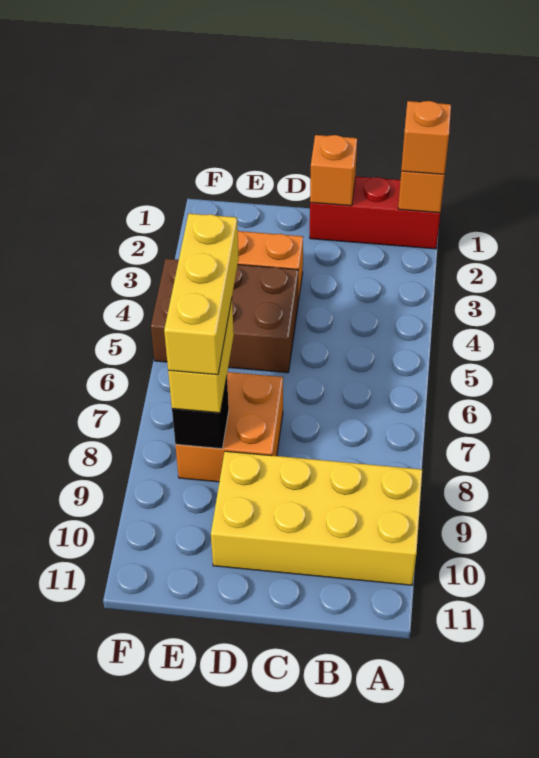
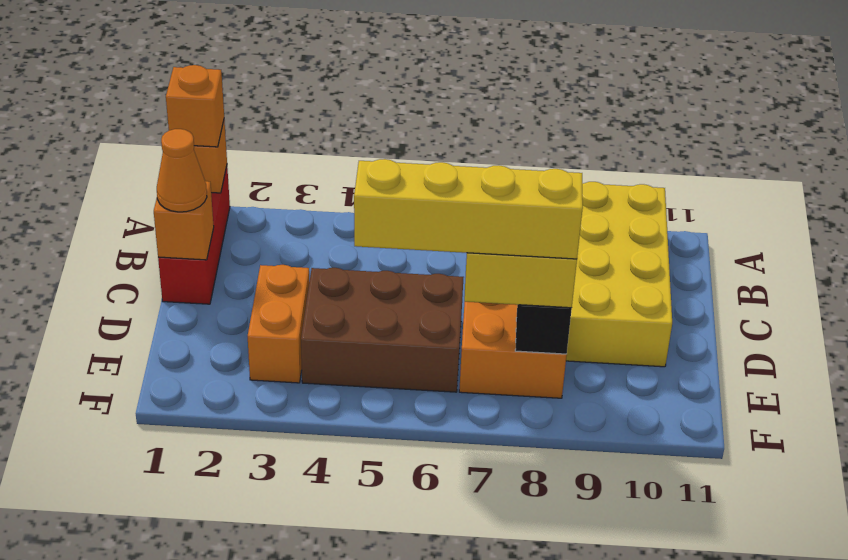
none -> orange 1x1 cone [157,129,207,212]
brown 2x3 brick [151,259,298,373] -> brown 2x3 brick turned to [301,268,464,392]
yellow 1x3 brick [164,214,239,375] -> yellow 1x4 brick [354,159,583,259]

